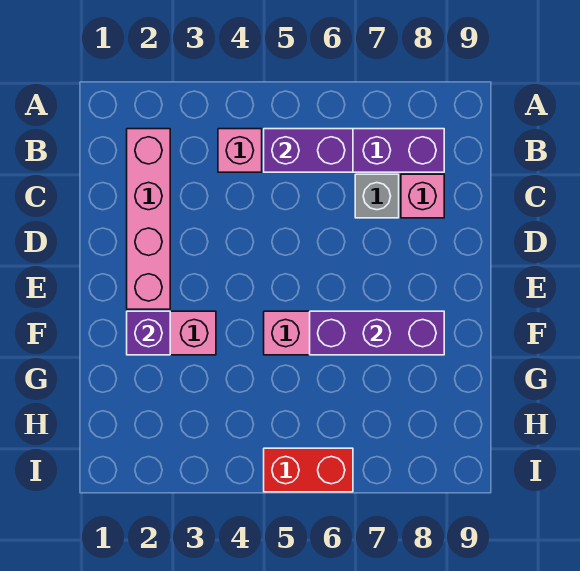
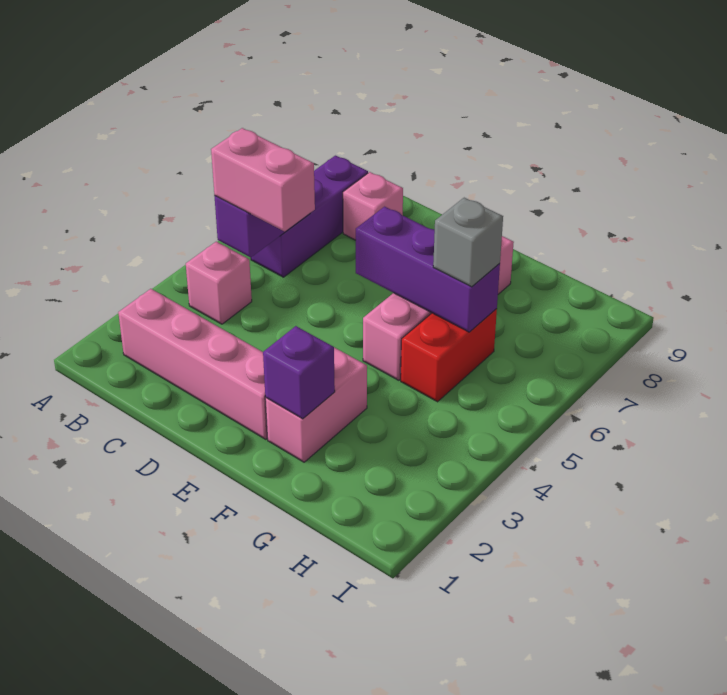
none -> pink 1x2 brick [211,128,315,232]
grey 1x1 brick [355,174,399,218] -> grey 1x1 brick moved to [433,198,503,287]
purple 1x3 brick [310,311,444,355] -> purple 1x3 brick turned to [356,207,500,332]
red 1x2 brick [264,448,353,492] -> red 1x2 brick moved to [401,309,497,402]

